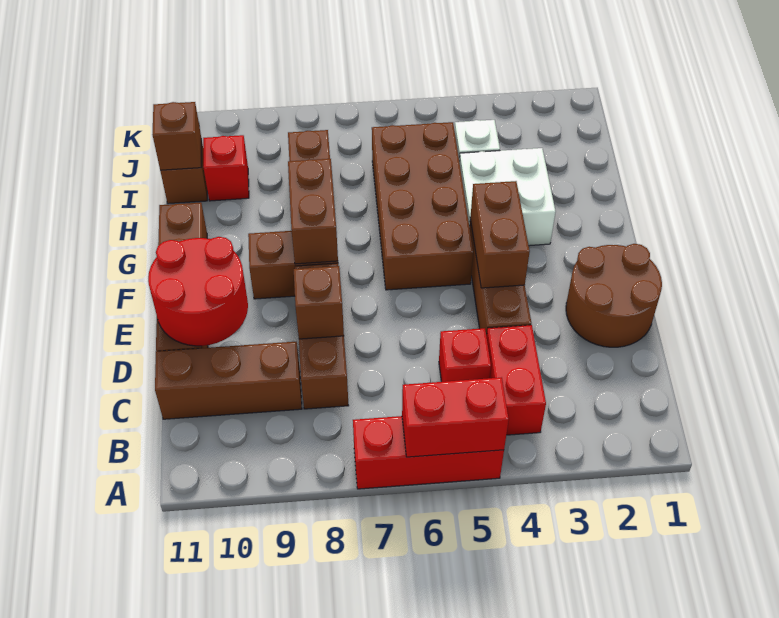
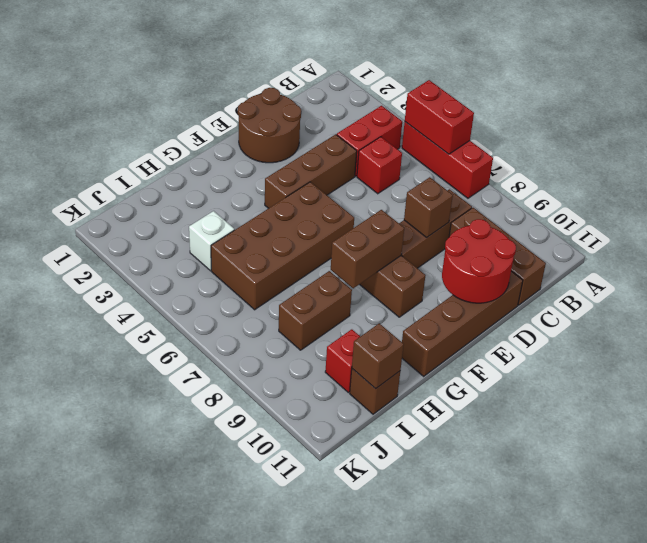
brown 1x2 brick [470,181,530,288] -> none
white 2x2 brick [459,148,556,246] -> none

